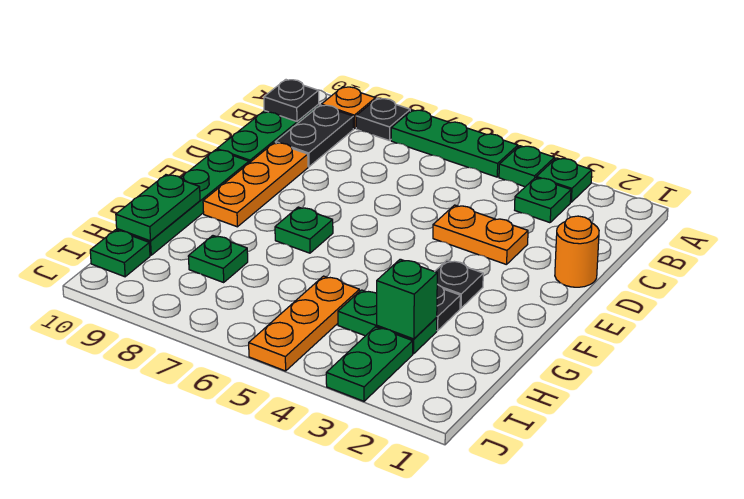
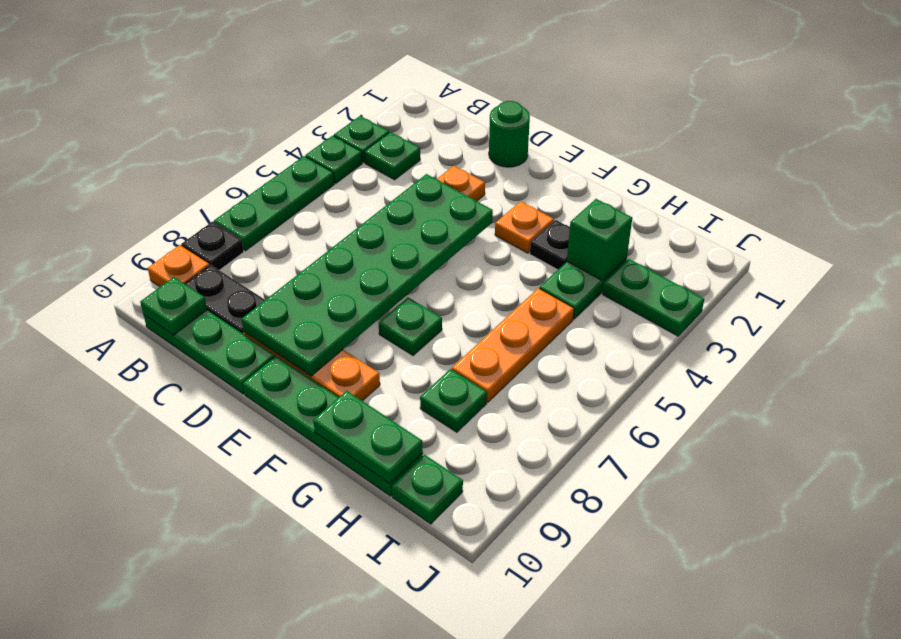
black 1x1 plate [264,80,319,121] -> green 1x1 plate [140,277,207,335]
orange 1x1 round brick [555,216,599,287] -> green 1x1 round brick [489,101,530,167]
none -> green 2x6 plate [241,174,493,376]
black 1x1 plate [435,260,483,308] -> orange 1x1 plate [495,201,554,253]
orange 1x3 plate [249,276,359,371] -> orange 1x3 plate turned to [452,288,574,402]

